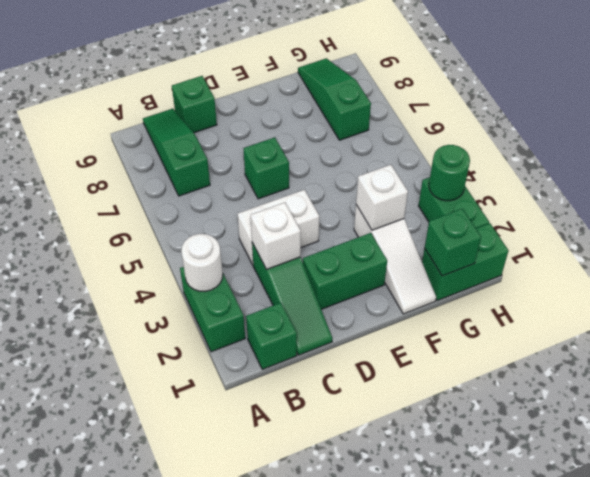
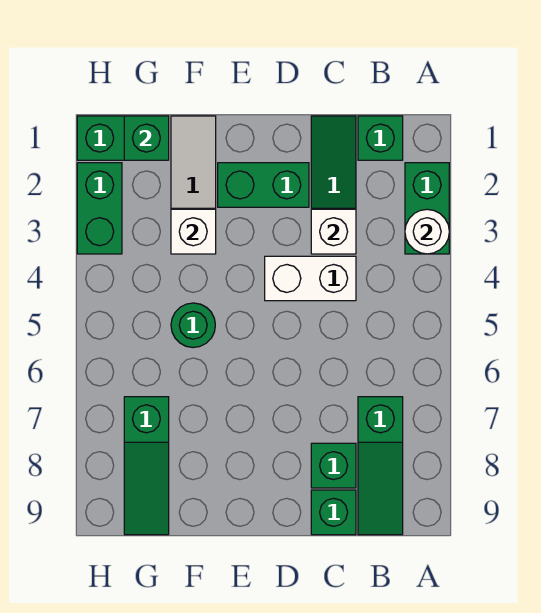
green 1x1 brick [243,137,289,199] -> green 1x1 brick moved to [311,443,356,488]
green 1x1 round brick [429,145,470,201] -> green 1x1 round brick moved to [171,303,215,348]

